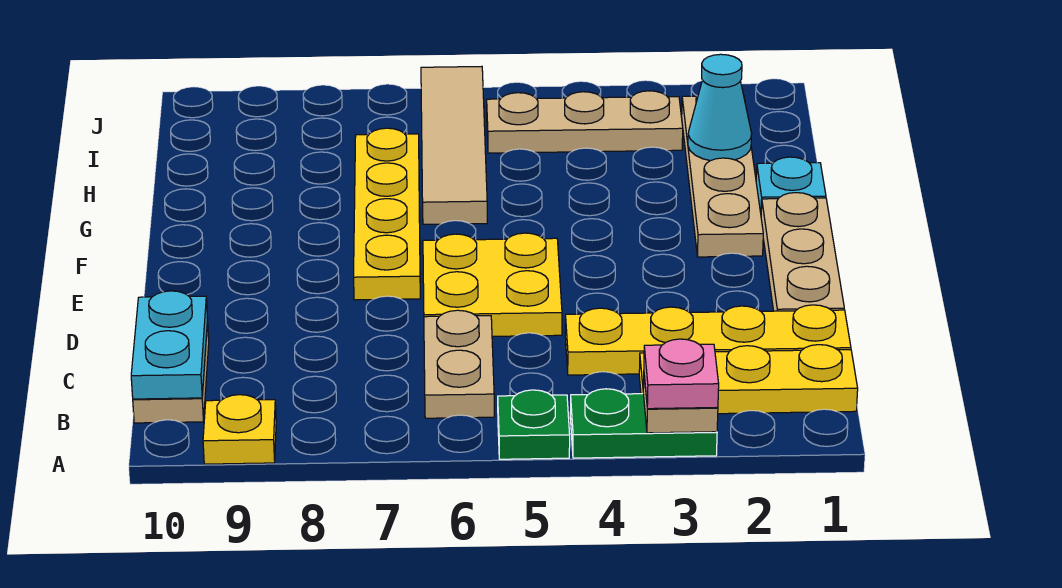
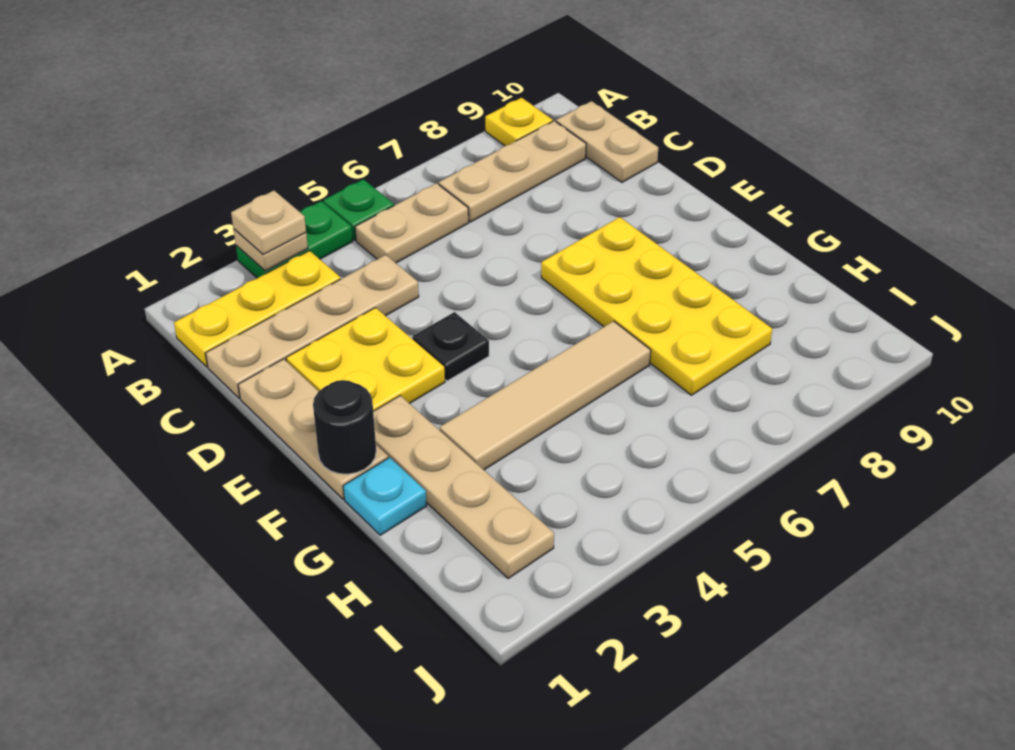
pink 1x1 plate [644,339,719,409] -> tan 1x1 plate [231,191,306,254]
tan 1x2 plate [424,310,494,418] -> tan 1x2 plate turned to [355,183,469,263]
cyan 1x2 plate [131,291,208,399] -> none
yellow 1x4 plate [565,305,851,375] -> tan 1x4 plate [206,255,419,398]
yellow 2x2 plate [423,233,562,336] -> yellow 2x2 plate moved to [286,308,445,411]
none -> black 1x1 plate [412,312,489,381]
yellow 1x4 plate [354,128,420,300] -> yellow 2x4 plate [541,217,772,395]
none -> black 1x1 round brick [313,380,376,474]
tan 1x4 tile [421,67,487,224] -> tan 1x4 tile turned to [440,321,651,470]
cyan 1x1 cone [688,54,752,161] -> none
tan 1x3 plate [487,91,683,153] -> tan 1x3 plate moved to [439,121,586,222]

